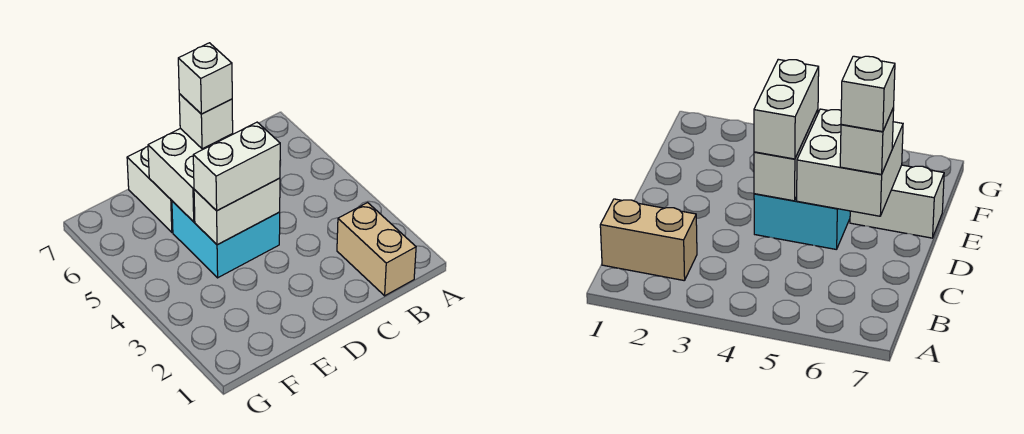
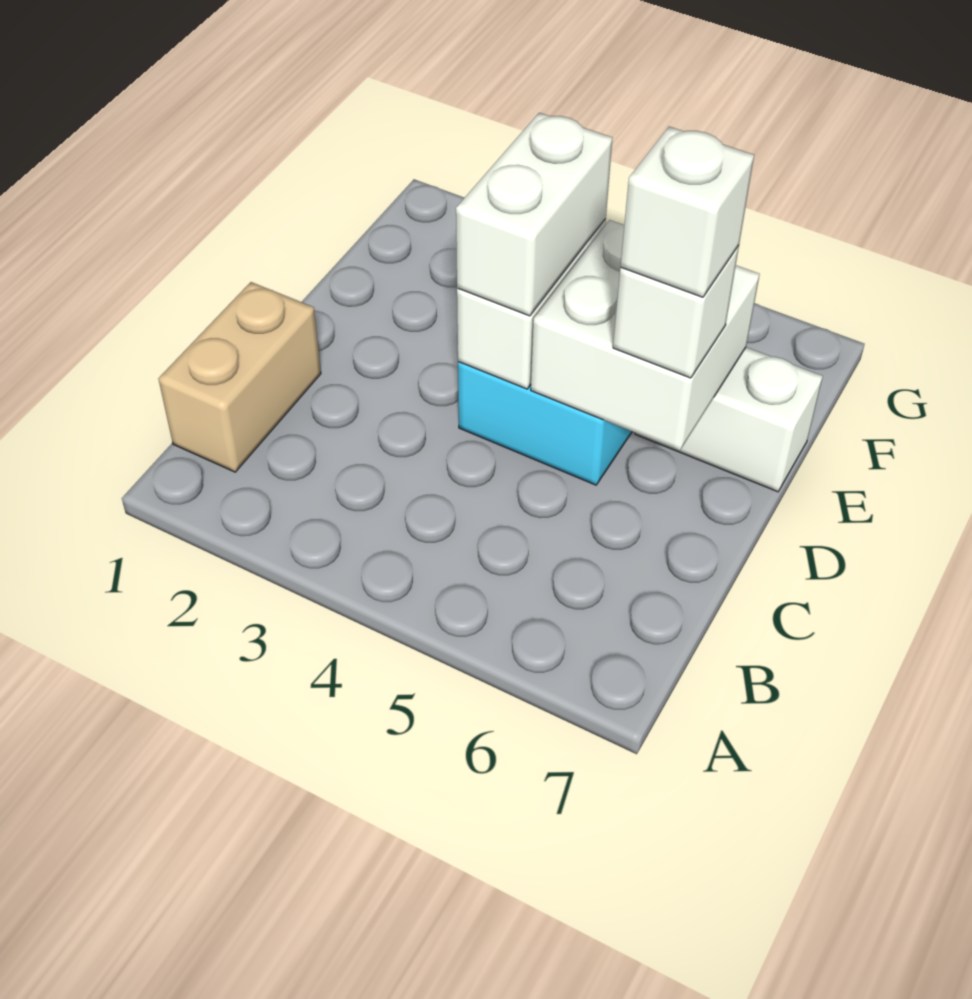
tan 1x2 brick [337,203,416,296] -> tan 1x2 brick turned to [159,282,321,472]

